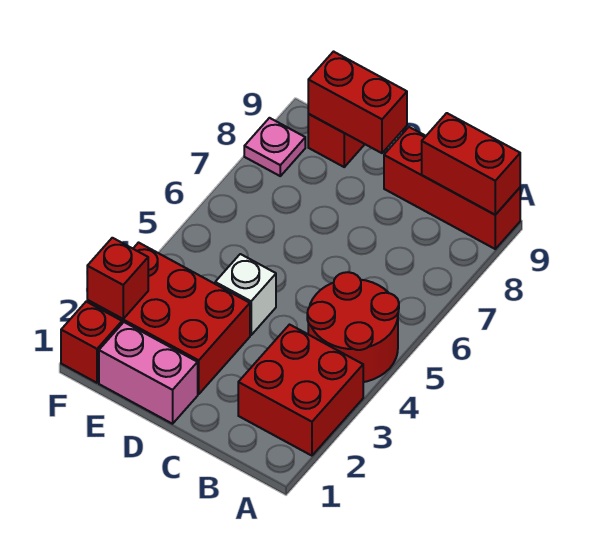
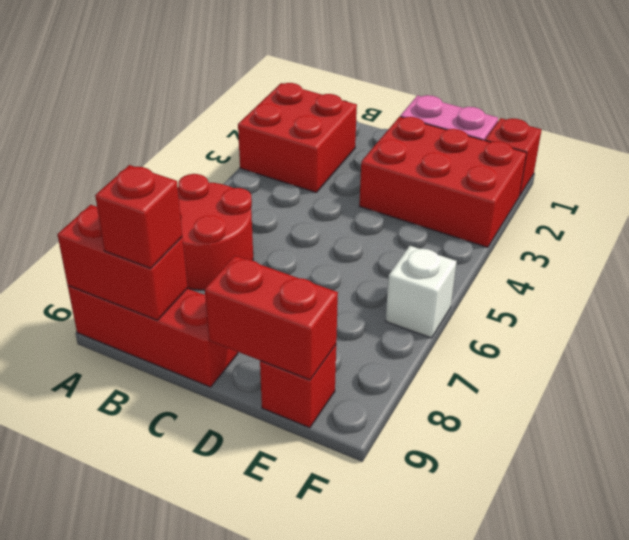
red 2x2 round brick [307,272,399,382] -> red 2x2 round brick moved to [178,174,253,290]
white 1x1 brick [215,254,276,335] -> white 1x1 brick moved to [386,246,457,338]
red 1x1 brick [87,238,148,319] -> red 1x1 brick moved to [95,165,182,268]
pink 1x1 plate [244,118,305,176] -> none

